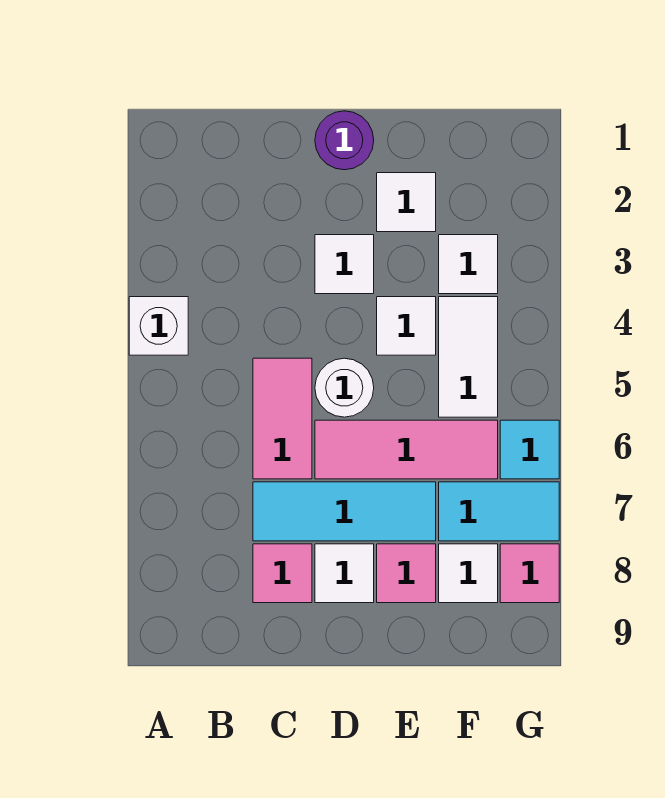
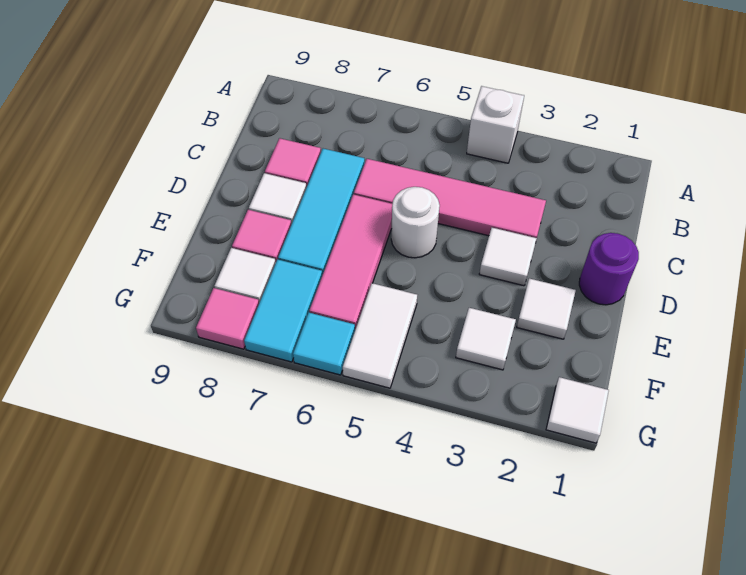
pink 1x2 tile [253,358,312,479] -> pink 1x4 tile [354,159,546,238]
white 1x1 tile [377,297,436,355] -> white 1x1 tile moved to [546,377,609,443]
white 1x2 tile [439,297,498,417] -> white 1x2 tile turned to [343,283,417,388]

